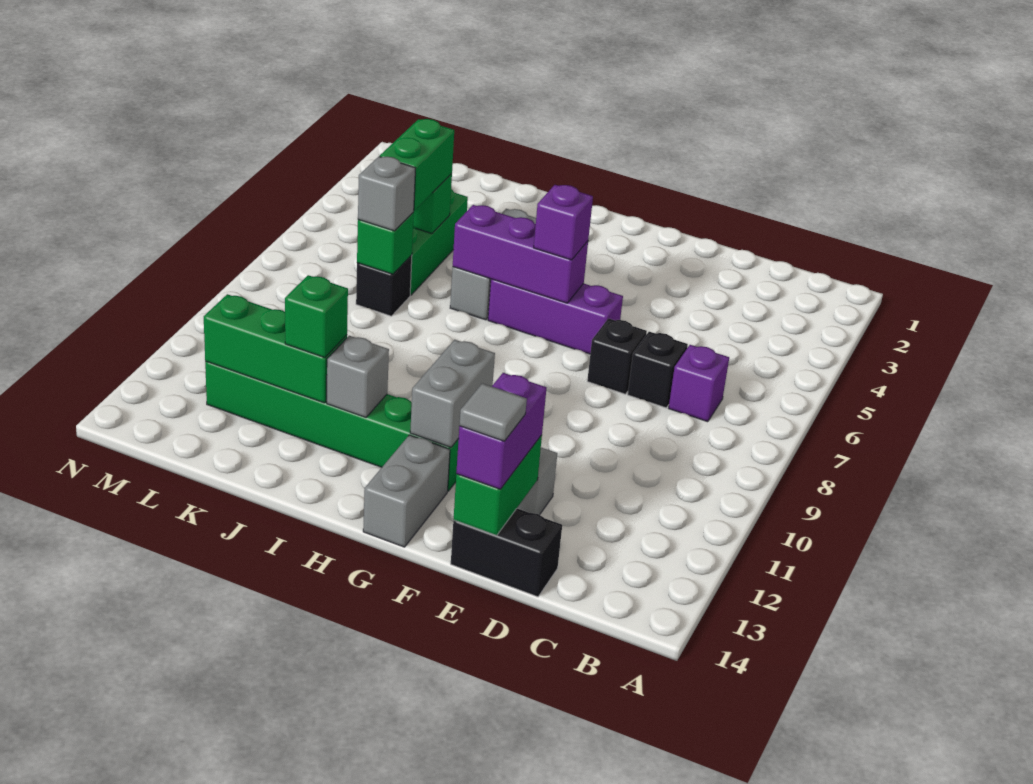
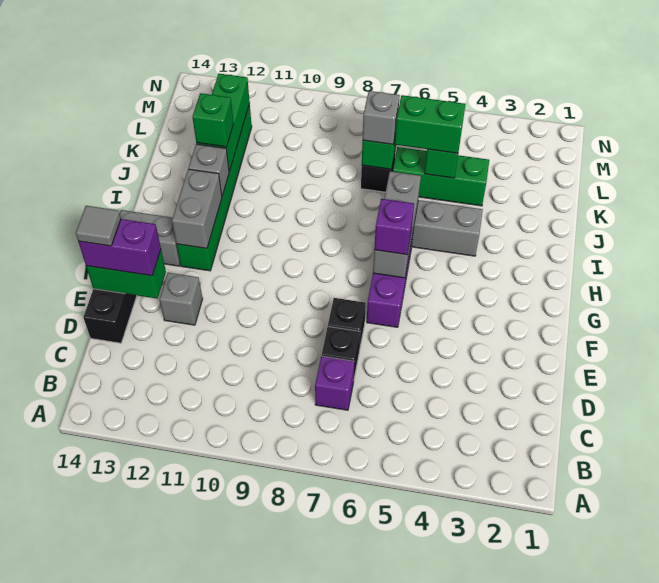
purple 1x3 brick [453,205,588,303] -> grey 1x3 brick [373,171,421,278]
grey 1x2 brick [410,340,495,447] -> grey 1x2 brick turned to [172,169,222,248]

